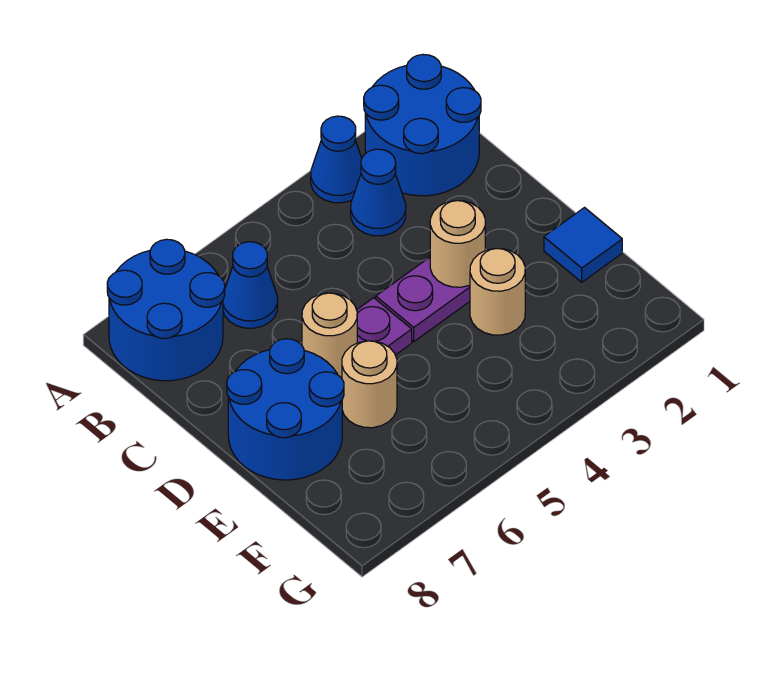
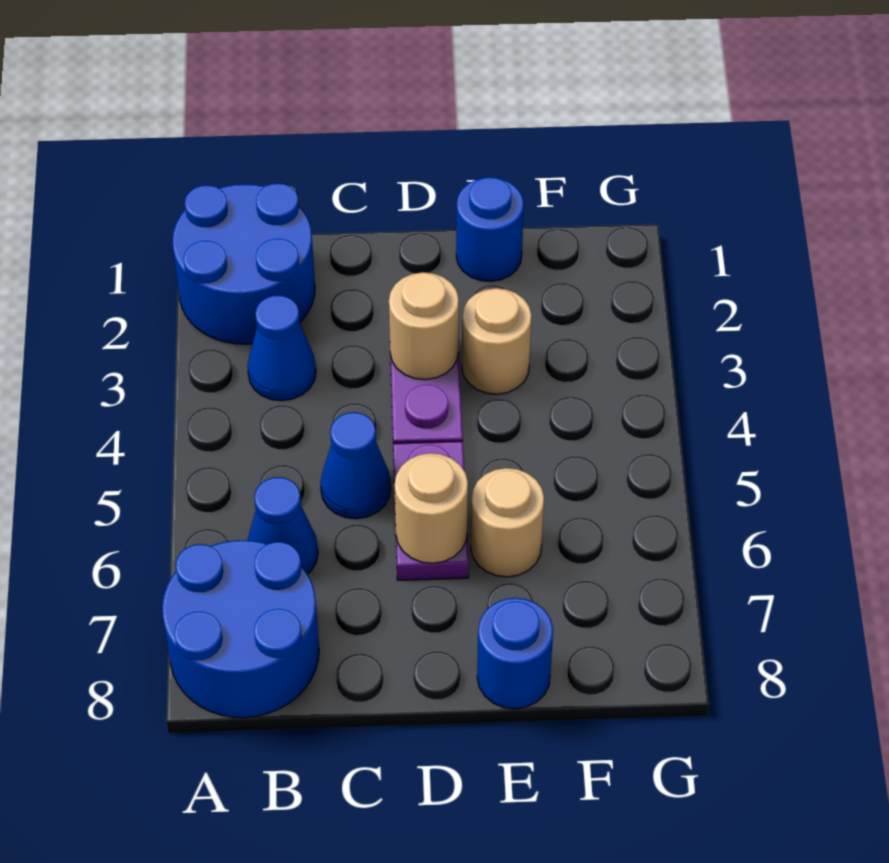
blue 1x1 cone [311,116,362,203] -> blue 1x1 cone moved to [320,412,391,519]
blue 2x2 round brick [227,339,344,480] -> blue 1x1 round brick [477,598,553,709]
blue 1x1 tile [544,208,622,282] -> blue 1x1 round brick [456,177,524,281]

